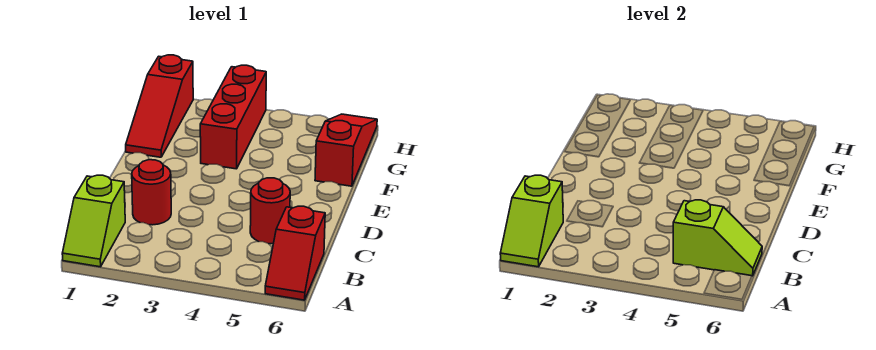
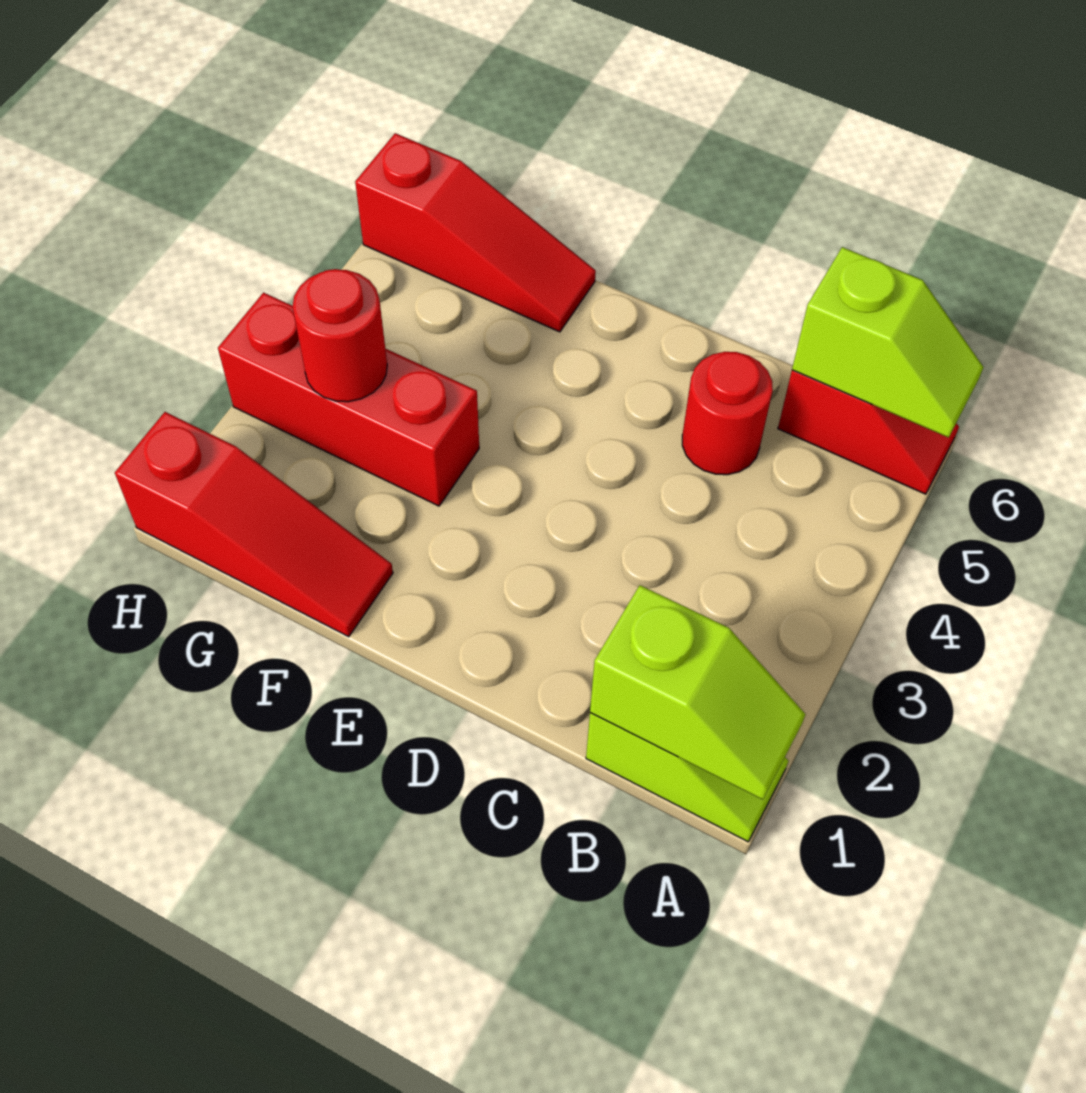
lime 1x2 slope [673,200,762,276] -> lime 1x2 slope turned to [792,247,984,438]
red 1x1 round brick [132,160,171,225] -> red 1x1 round brick moved to [293,269,387,402]
red 1x3 slope [315,114,377,186] -> red 1x3 slope turned to [355,133,596,332]

